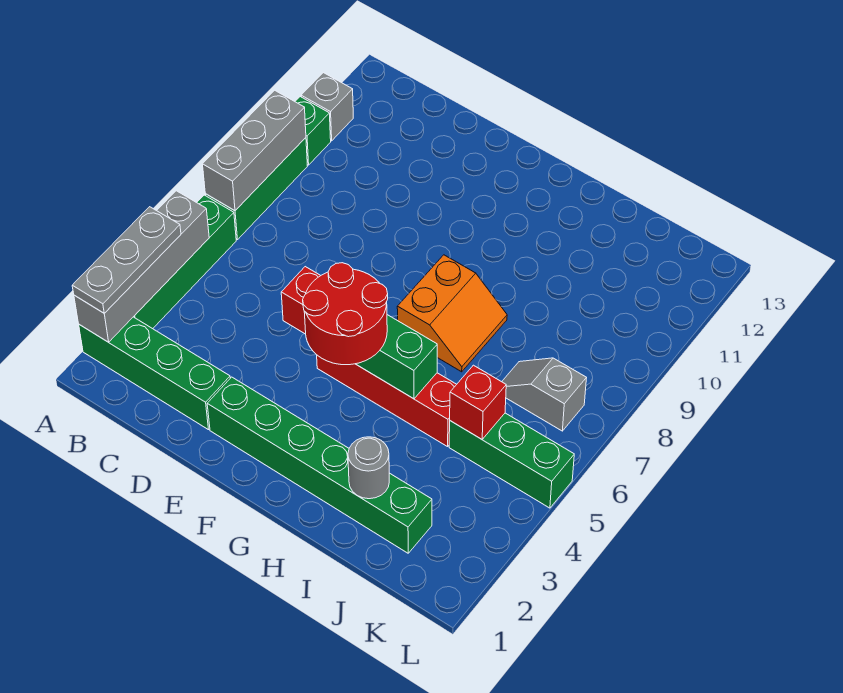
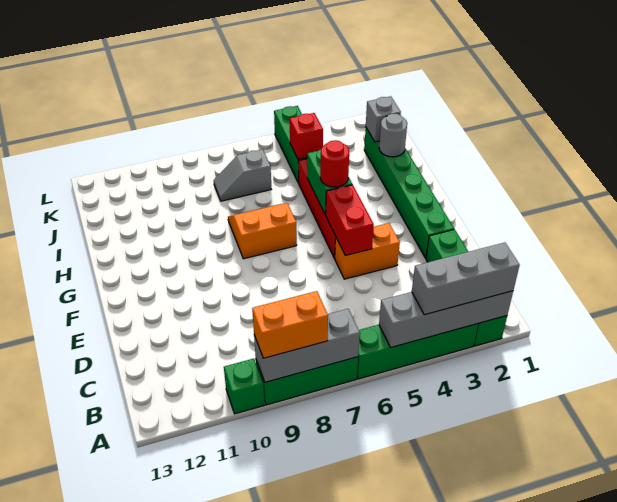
grey 1x3 plate [72,207,181,313] -> grey 1x3 brick [412,242,520,315]
none -> orange 1x2 brick [252,291,328,358]
grey 1x1 brick [301,73,353,141] -> grey 1x1 brick moved to [366,96,401,142]
none -> orange 1x2 brick [335,223,400,279]
red 2x2 round brick [303,263,388,365] -> red 1x1 round brick [320,140,349,187]
grey 1x2 slope [502,358,586,431] -> grey 1x2 slope turned to [214,149,271,201]

